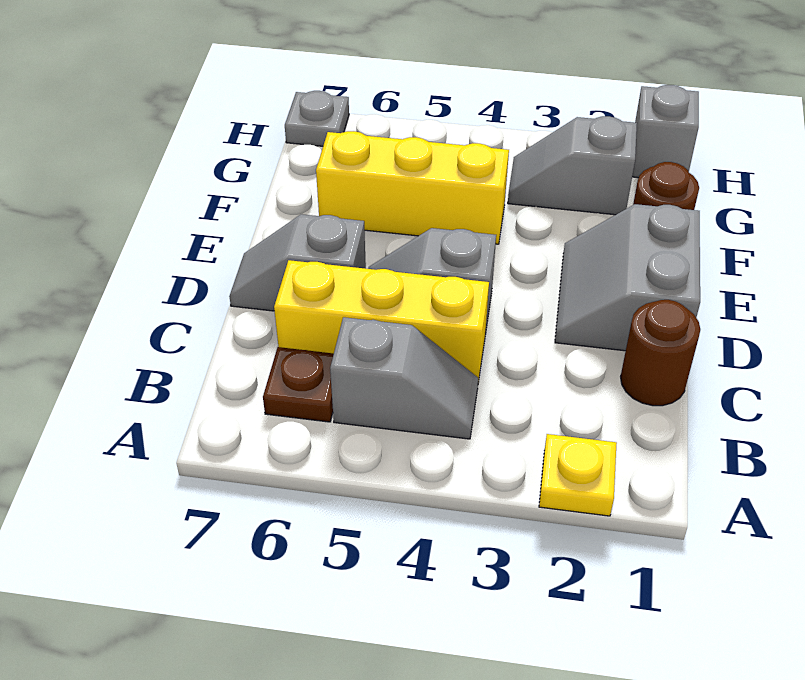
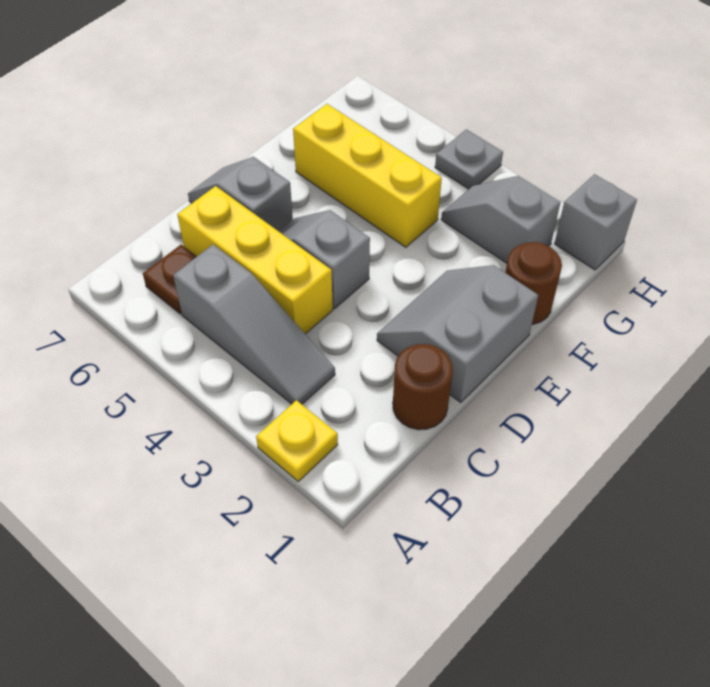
grey 1x2 slope [330,317,478,439] -> grey 1x3 slope [173,244,335,404]
grey 1x1 plate [285,91,349,146] -> grey 1x1 plate moved to [435,129,503,189]

